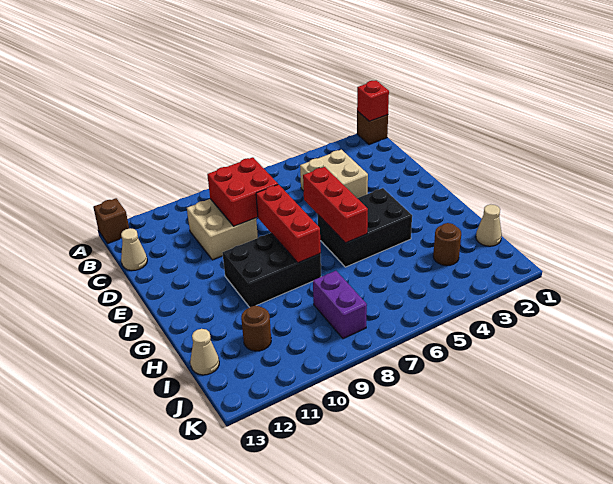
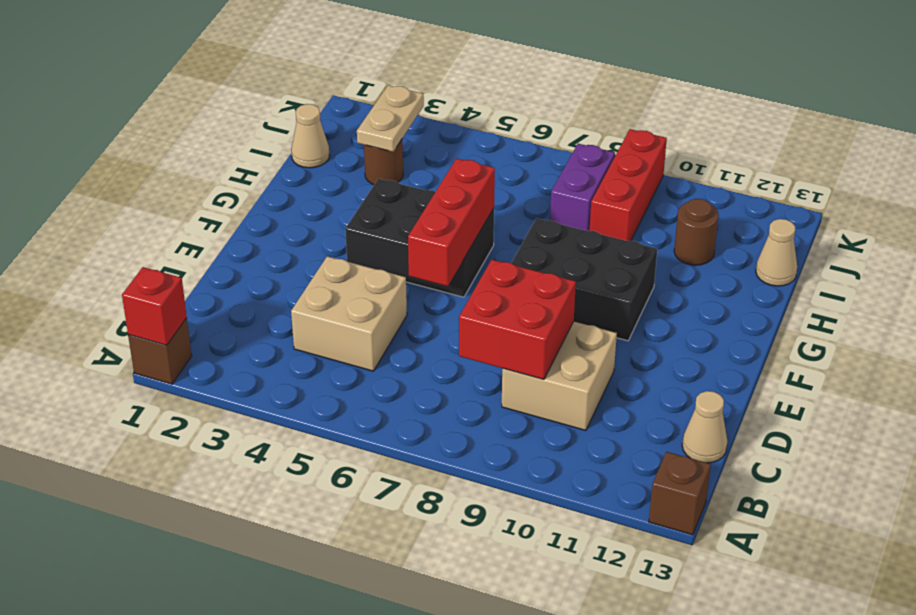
red 1x3 brick [256,184,321,263] -> red 1x3 brick moved to [590,129,667,241]
none -> tan 1x2 plate [357,85,424,152]

